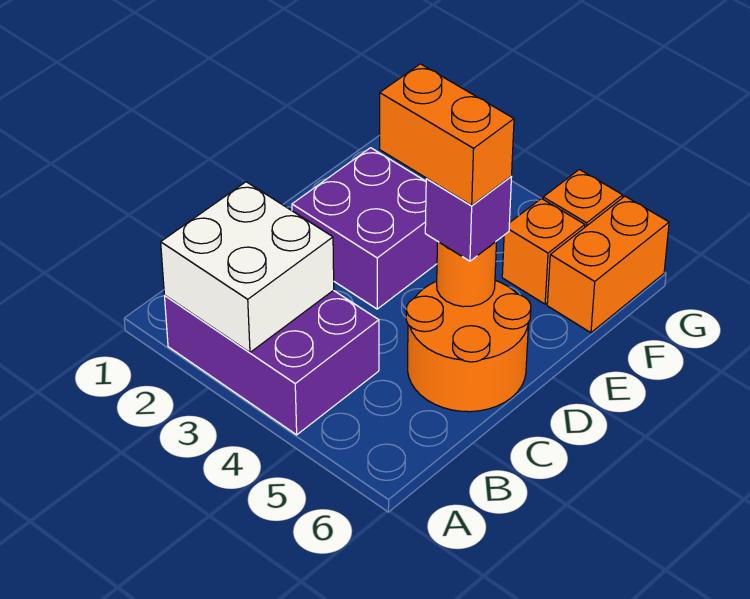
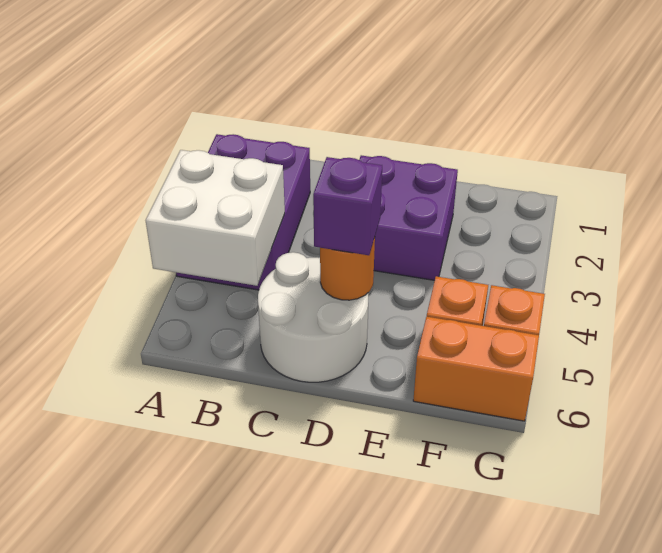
white 2x2 brick [161,182,334,352] -> white 2x2 brick moved to [146,150,285,286]
orange 2x2 round brick [406,280,531,412] -> white 2x2 round brick [258,252,368,382]
orange 1x2 brick [380,64,514,205] -> none

